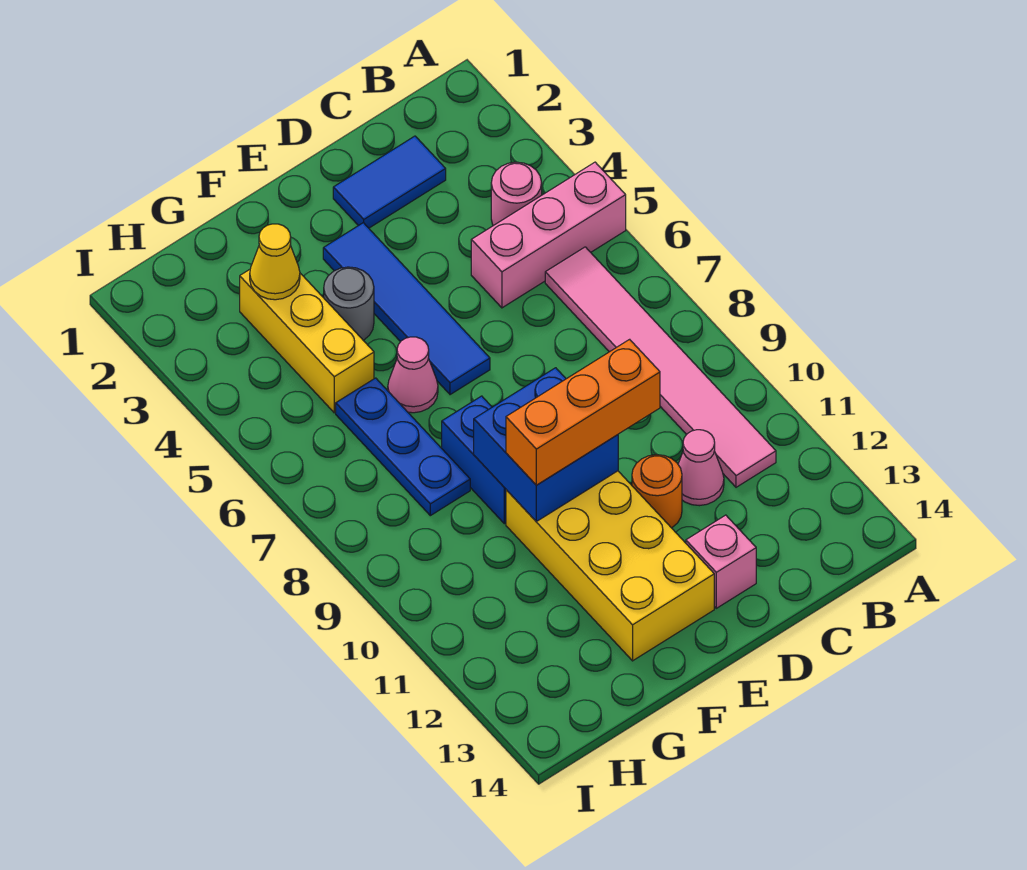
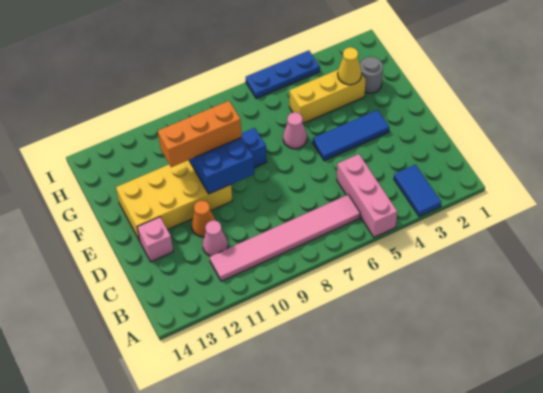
pink 1x1 round brick [491,162,542,226] -> none
blue 1x2 tile [333,136,446,228] -> blue 1x2 tile moved to [394,165,441,217]
orange 1x3 brick [506,339,660,485] -> orange 1x3 brick turned to [158,101,242,167]
orange 1x1 round brick [632,455,682,528] -> orange 1x1 cone [192,200,215,237]
blue 1x4 tile [323,223,490,395] -> blue 1x3 tile [313,110,389,161]
grey 1x1 round brick [324,267,374,340] -> grey 1x1 round brick moved to [360,57,383,93]
blue 1x3 plate [336,378,470,516] -> blue 1x3 plate moved to [246,50,320,99]

